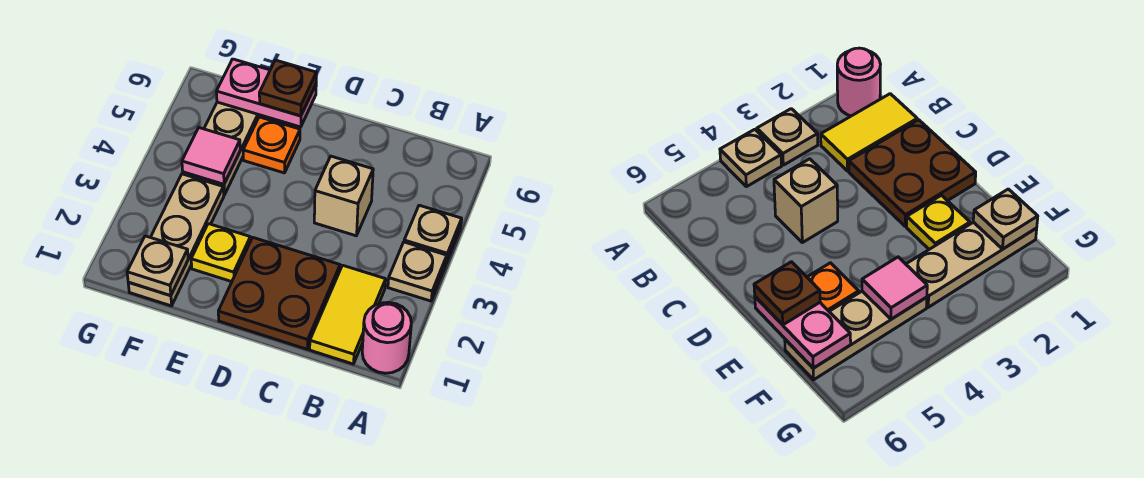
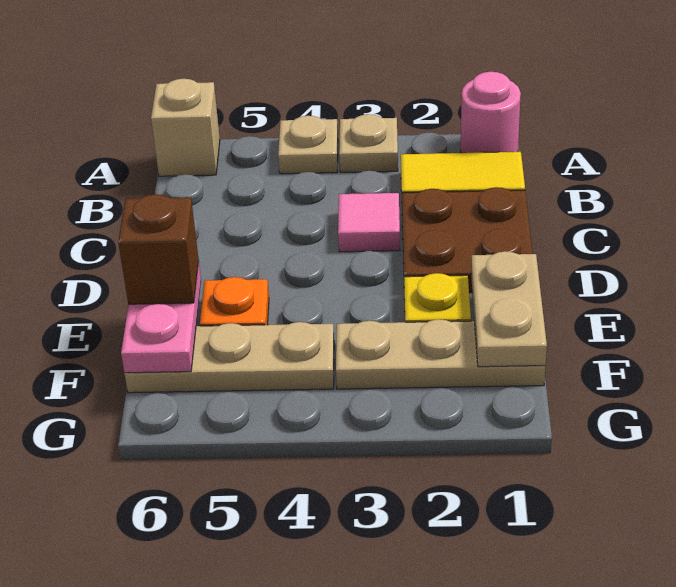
tan 1x1 brick [314,156,373,236] -> tan 1x1 brick moved to [151,79,220,176]
brown 1x1 plate [259,60,316,116] -> brown 1x1 brick [118,194,199,304]
tan 1x1 plate [127,236,188,296] -> tan 1x2 plate [471,251,547,367]
pink 1x1 tile [182,128,240,184] -> pink 1x1 tile moved to [338,193,400,252]

